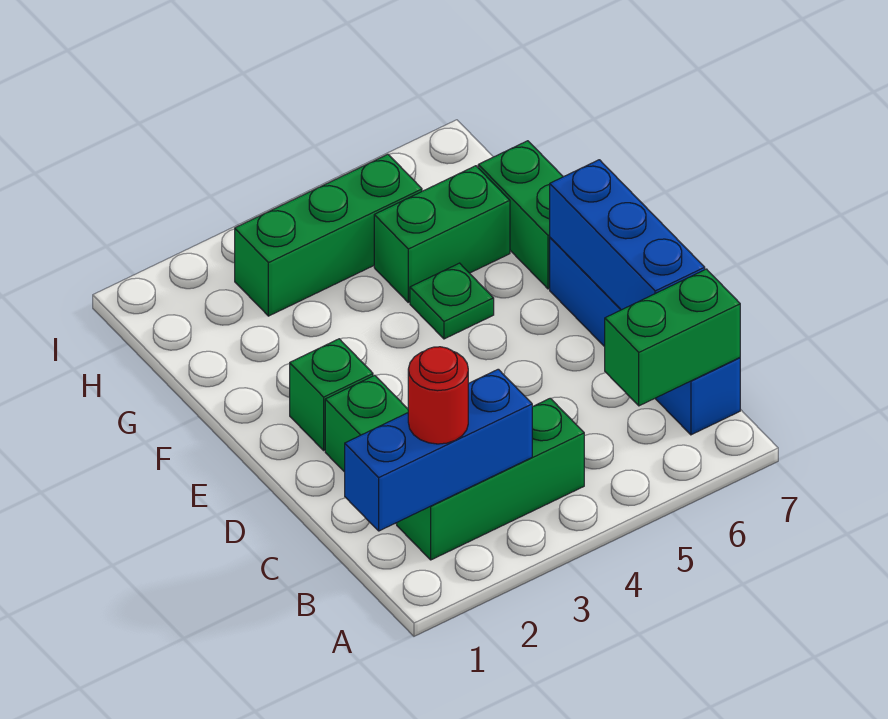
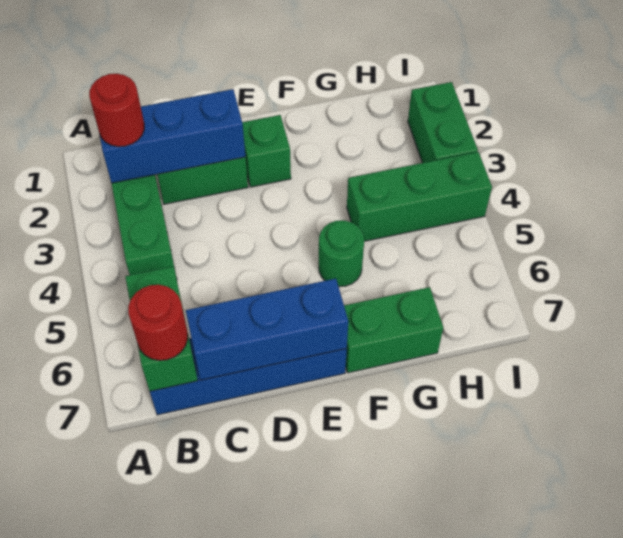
blue 1x3 brick [345,369,532,531] -> blue 1x3 brick turned to [100,89,245,183]
none -> red 1x1 round brick [128,285,188,360]
green 1x1 plate [410,263,494,339] -> green 1x1 round brick [319,220,364,287]
green 1x2 brick [374,166,510,302] -> green 1x2 brick moved to [408,82,478,163]
green 1x3 brick [235,154,422,316] -> green 1x3 brick turned to [347,152,492,241]

